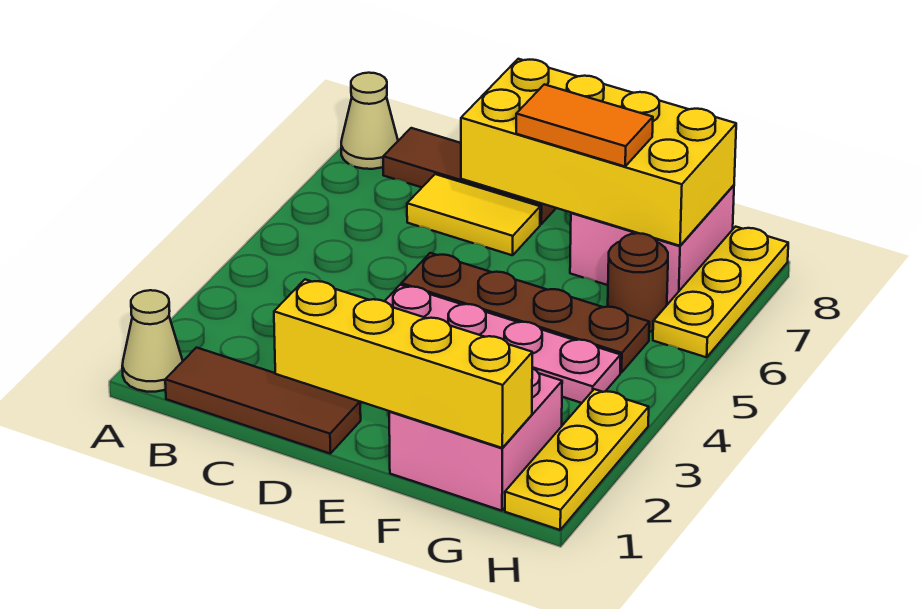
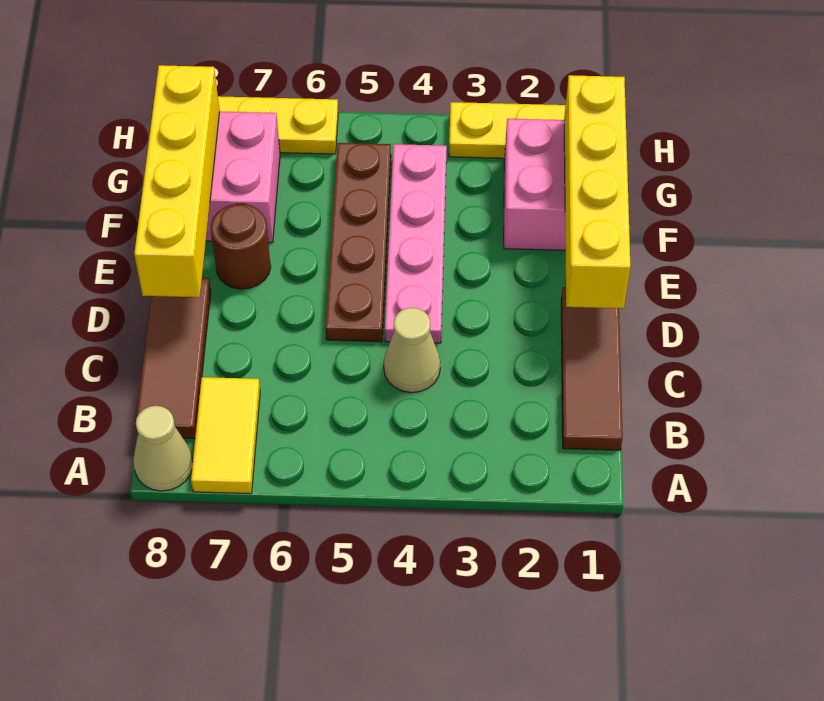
tan 1x1 cone [122,290,183,392] -> tan 1x1 cone moved to [384,308,440,393]
yellow 1x2 tile [407,174,540,255] -> yellow 1x2 tile moved to [191,377,260,494]
yellow 2x4 brick [461,59,736,246] -> yellow 1x4 brick [134,65,220,297]
orange 1x2 tile [516,84,653,166] -> none
brown 1x1 round brick [608,233,668,332] -> brown 1x1 round brick moved to [210,204,271,289]

